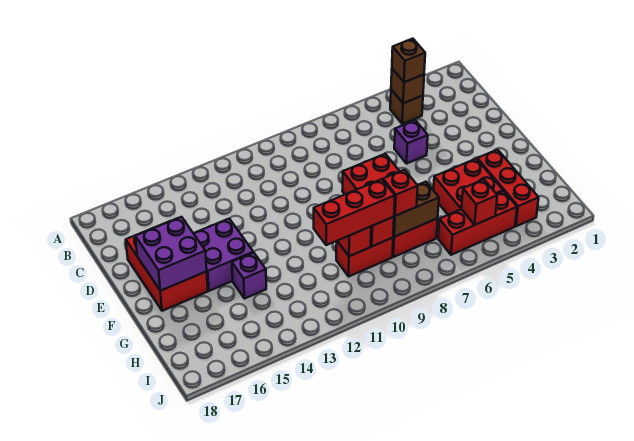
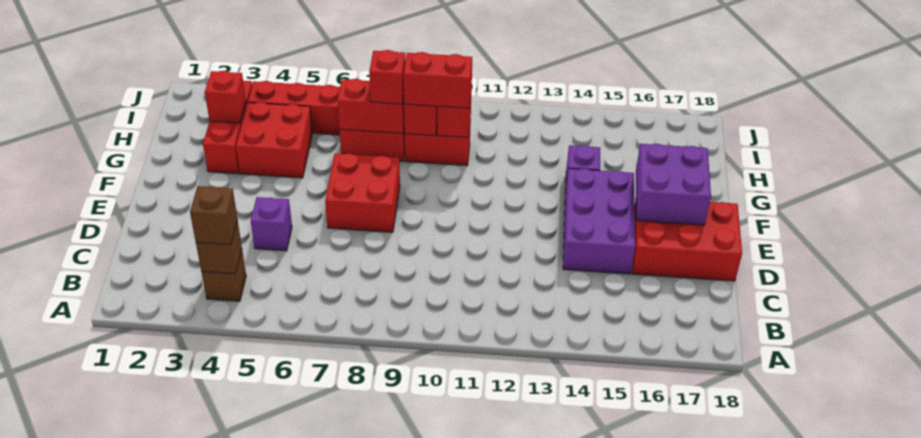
red 2x3 brick [126,221,208,311] -> red 2x3 brick turned to [632,200,742,281]
purple 2x2 brick [193,219,253,291] -> purple 2x3 brick [563,169,635,274]
brown 1x2 brick [393,182,439,237] -> red 1x2 brick [337,79,404,133]
red 1x3 brick [314,179,395,245] -> red 1x2 brick [403,52,472,108]
red 1x1 brick [461,180,497,225] -> red 1x1 brick moved to [205,71,246,123]

